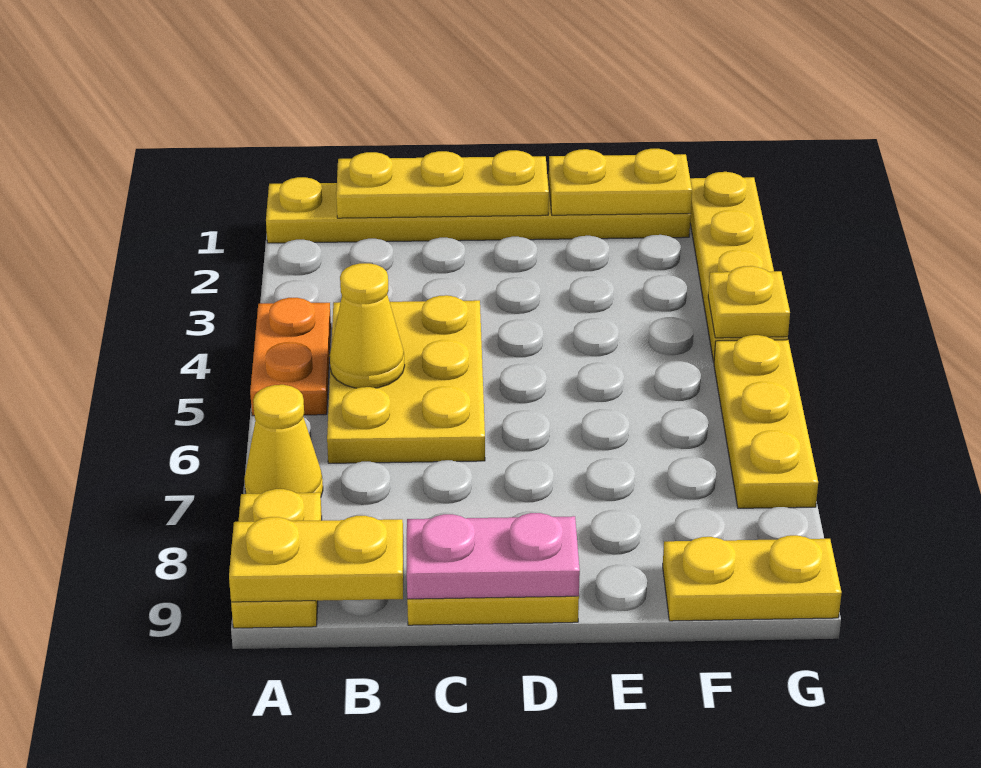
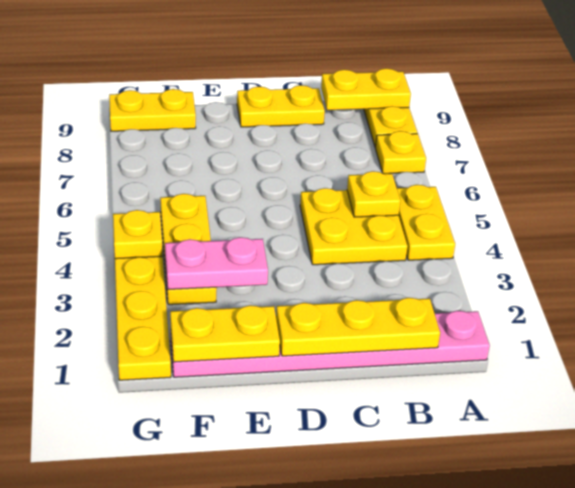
yellow 1x6 plate [266,177,691,243] -> pink 1x6 plate [171,311,490,377]
orange 1x2 plate [250,298,331,416] -> yellow 1x2 plate [397,185,455,260]
yellow 1x1 cone [244,385,323,495] -> yellow 1x1 plate [375,131,426,174]
yellow 2x3 plate [327,295,485,463] -> yellow 2x2 plate [300,188,408,265]
yellow 1x1 cone [330,263,405,388] -> yellow 1x1 plate [347,171,400,217]
pink 1x2 plate [407,513,580,599] -> pink 1x2 plate moved to [165,237,268,289]
yellow 1x3 plate [714,335,818,508] -> yellow 1x3 plate moved to [160,194,217,305]

